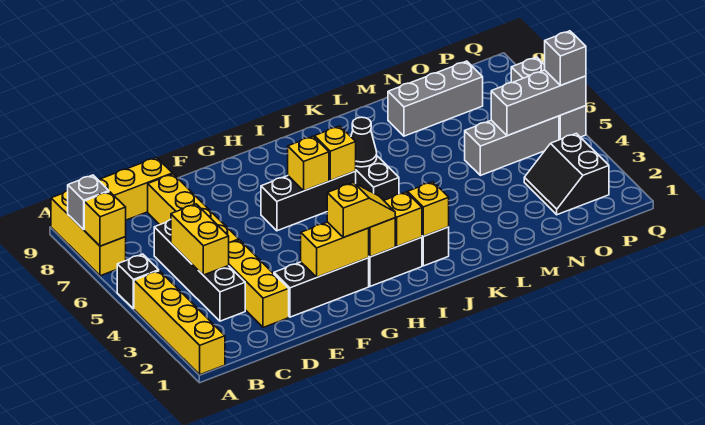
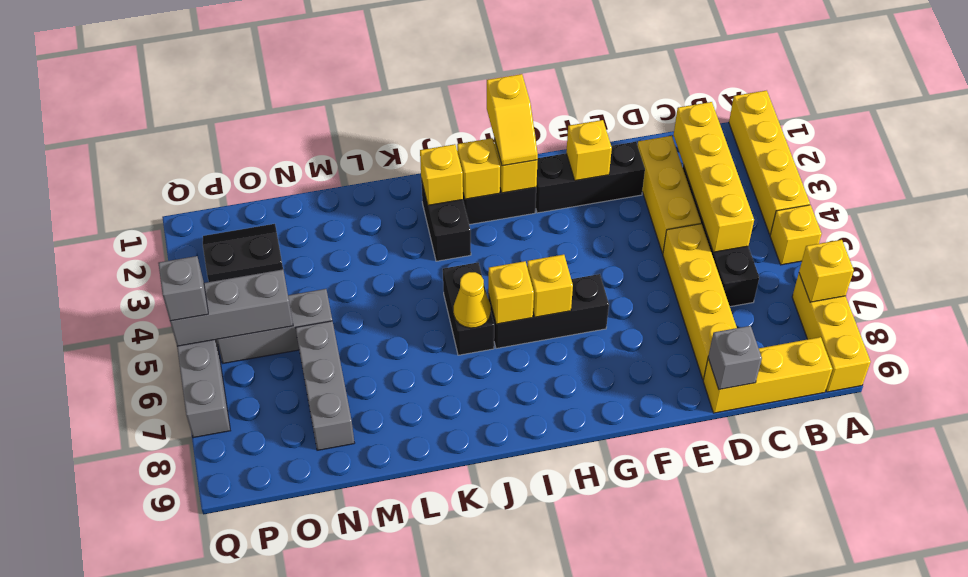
black 1x1 brick [117,254,159,309] -> yellow 1x1 brick [770,205,822,265]
grey 1x1 brick [68,175,109,230] -> grey 1x1 brick moved to [708,326,762,390]
yellow 1x2 brick [171,204,229,275] -> yellow 1x4 brick [674,102,754,252]
yellow 1x2 brick [301,222,369,277] -> yellow 1x1 brick [566,120,612,181]
yellow 1x2 slope [327,183,395,237] -> yellow 1x2 slope turned to [487,74,538,166]
black 1x1 cone [351,117,377,167] -> yellow 1x1 cone [454,272,491,328]
grey 1x3 brick [388,61,483,136] -> grey 1x3 brick turned to [296,321,354,450]
black 2x2 slope [524,133,609,215] -> black 2x2 slope turned to [203,224,283,282]

